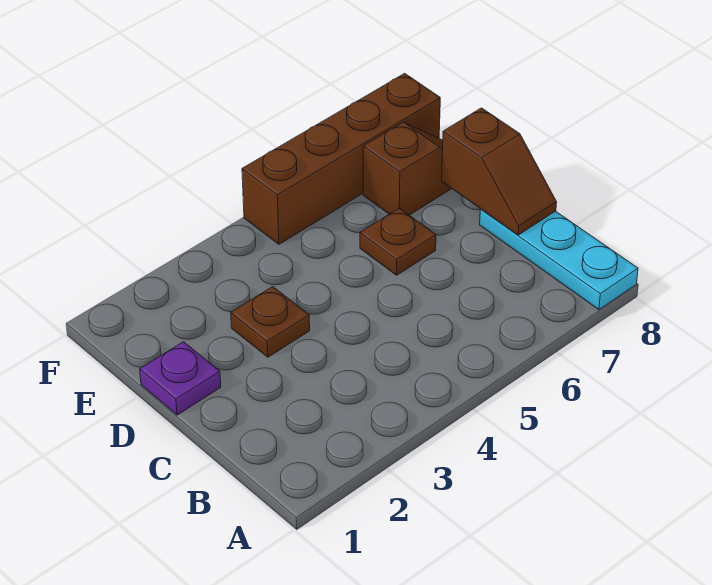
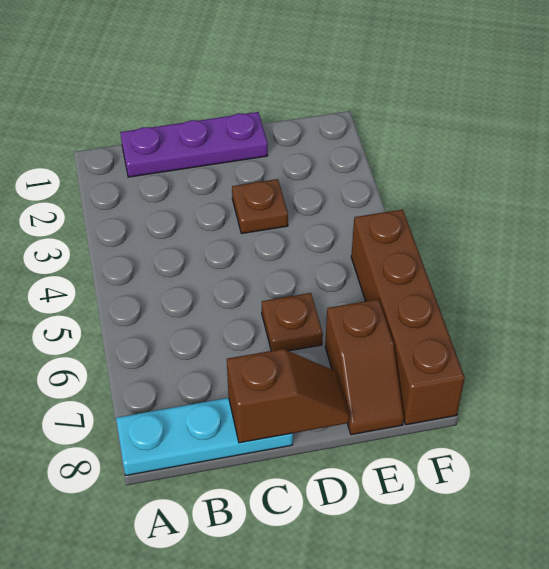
brown 1x2 slope [442,108,557,235] -> brown 1x2 slope turned to [227,349,350,443]
purple 1x1 plate [140,342,221,415] -> purple 1x3 plate [120,112,268,177]

